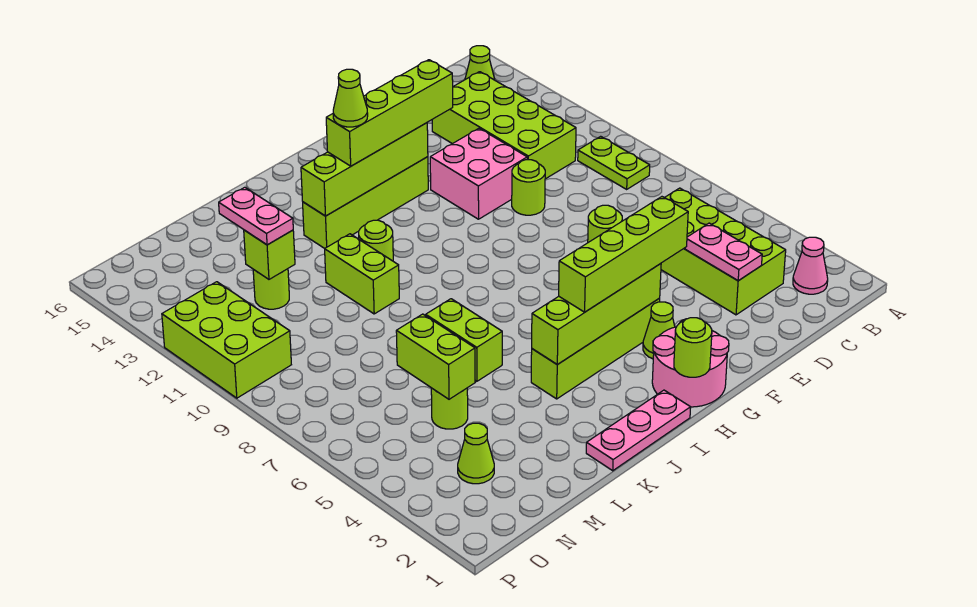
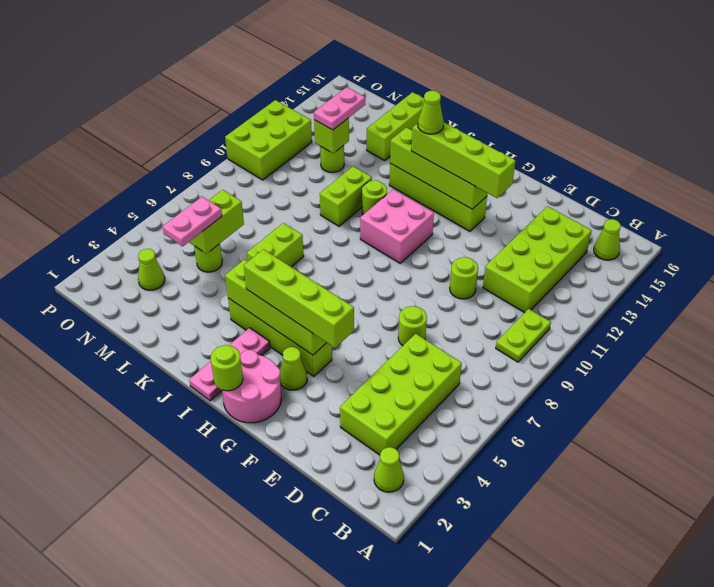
pink 1x1 cone [793,237,828,294] -> lime 1x1 cone [374,447,404,492]
pink 1x2 plate [685,223,762,281] -> pink 1x2 plate moved to [163,197,222,247]
pink 2x2 brick [430,128,527,219] -> pink 2x2 brick moved to [360,189,434,263]
pink 1x3 plate [586,390,691,471] -> pink 1x3 plate turned to [189,328,270,401]
none -> lime 1x3 brick [367,92,424,160]

